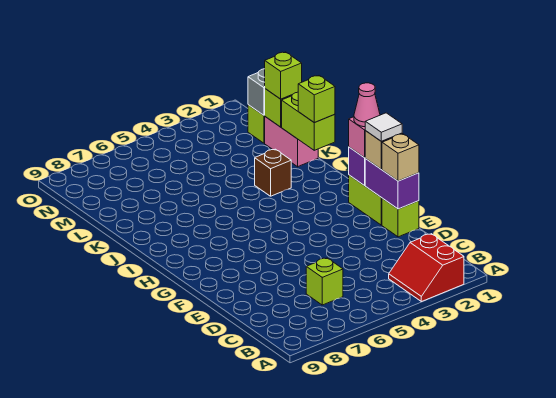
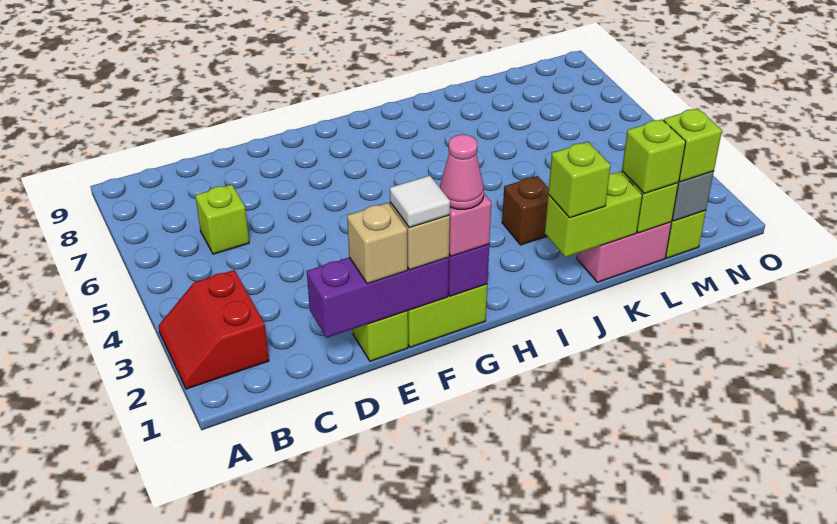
red 2x2 slope [389,234,464,302] -> red 2x2 slope turned to [158,270,269,389]
purple 1x2 brick [365,159,419,209] -> purple 1x3 brick [307,257,449,338]
none -> lime 1x1 brick [664,108,722,182]

